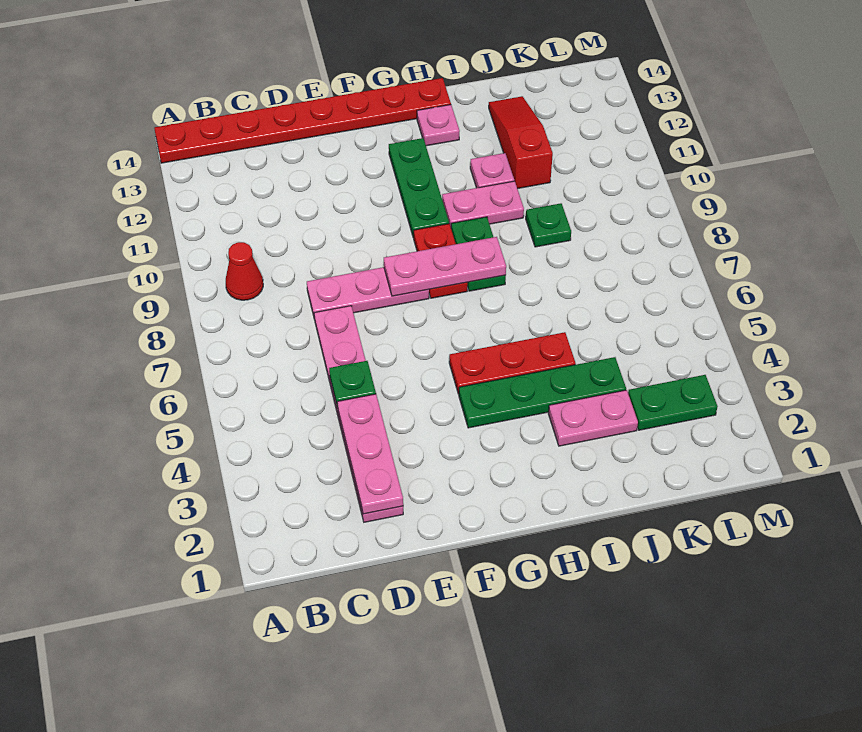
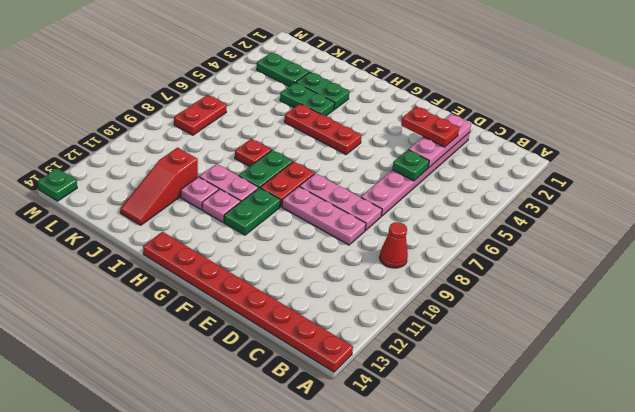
none -> red 1x2 plate [401,106,459,147]
pink 1x3 plate [384,237,506,296] -> pink 1x3 plate moved to [282,187,366,245]
green 1x4 plate [459,357,626,428] -> green 1x2 plate [280,82,335,116]
green 1x3 plate [389,138,449,238] -> green 1x2 plate [224,188,281,235]
pink 1x1 plate [417,105,460,146] -> pink 1x1 plate moved to [202,189,241,222]
pink 1x2 plate [548,390,638,446] -> green 1x2 plate [296,72,349,109]
none -> red 1x1 plate [235,139,271,167]
green 1x1 plate [526,203,571,247] -> green 1x1 plate moved to [38,169,77,201]
none -> red 1x2 plate [174,95,226,135]

